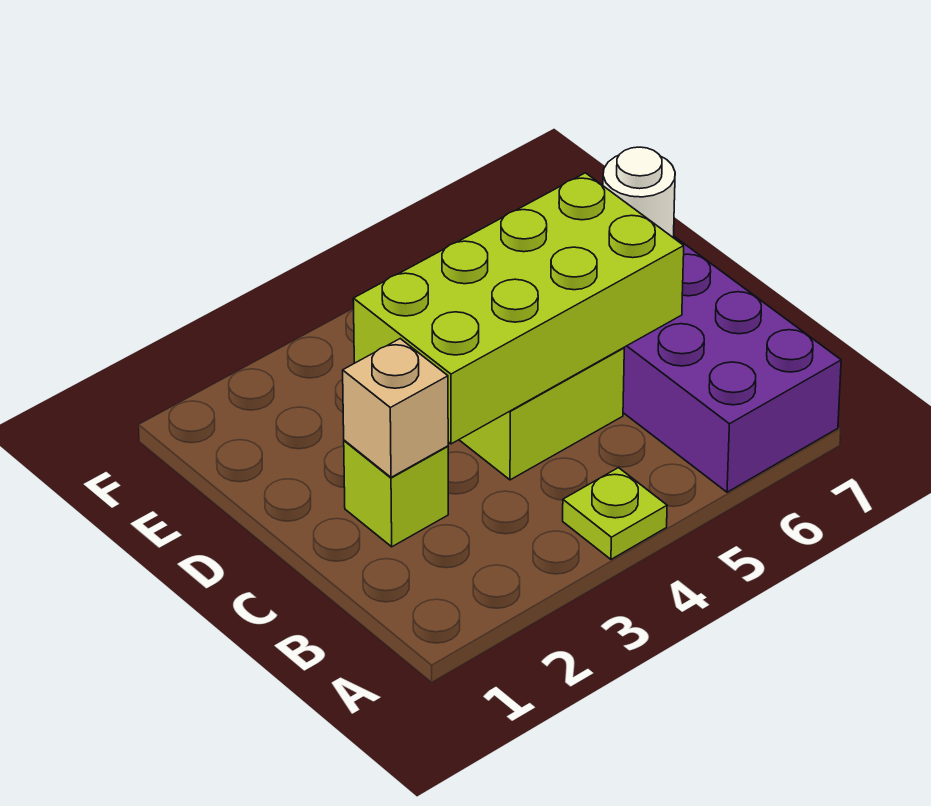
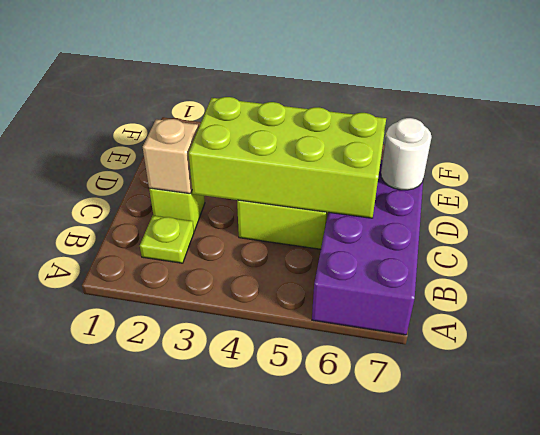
lime 1x1 plate [563,468,667,559] -> lime 1x1 plate moved to [140,216,194,263]

